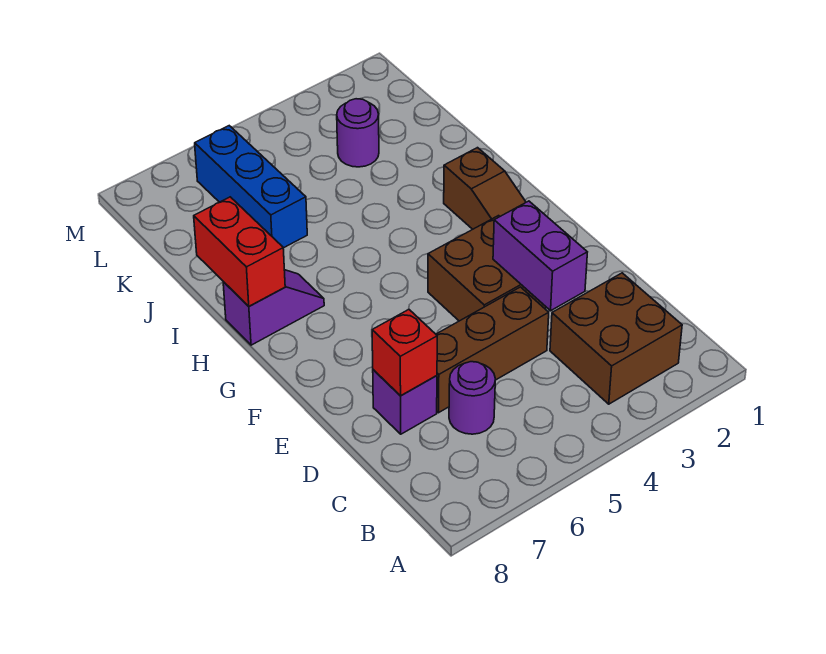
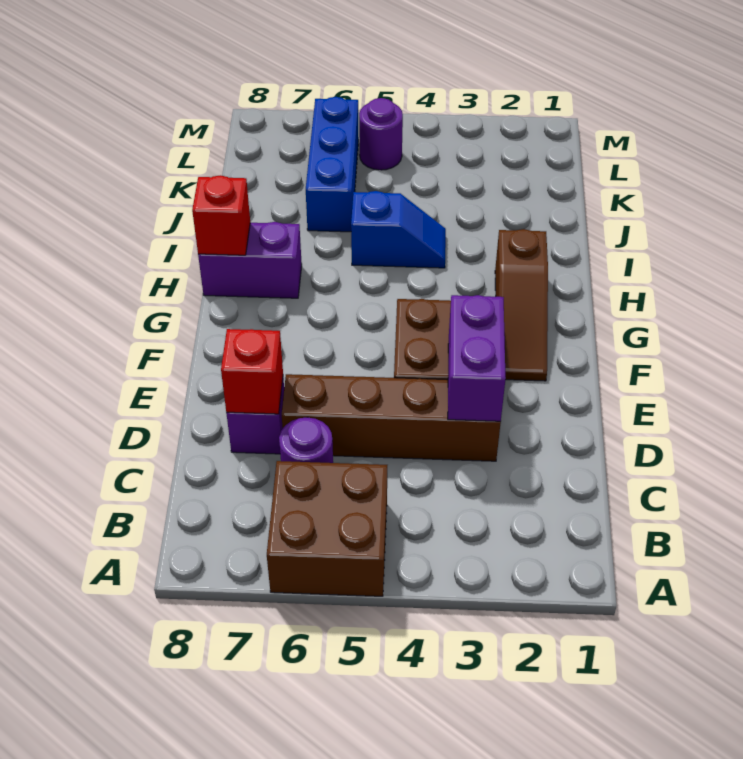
brown 2x2 brick [550,273,682,404] -> brown 2x2 brick moved to [267,461,387,596]
brown 1x3 brick [436,287,549,413] -> brown 1x4 brick [282,374,501,461]
purple 1x2 slope [223,270,324,345] -> purple 1x2 brick [198,222,302,298]
red 1x2 brick [194,197,285,306] -> red 1x1 brick [192,175,250,255]
none -> blue 1x2 slope [351,191,446,268]
purple 1x1 round brick [337,99,379,167] -> purple 1x1 round brick moved to [359,98,403,170]

